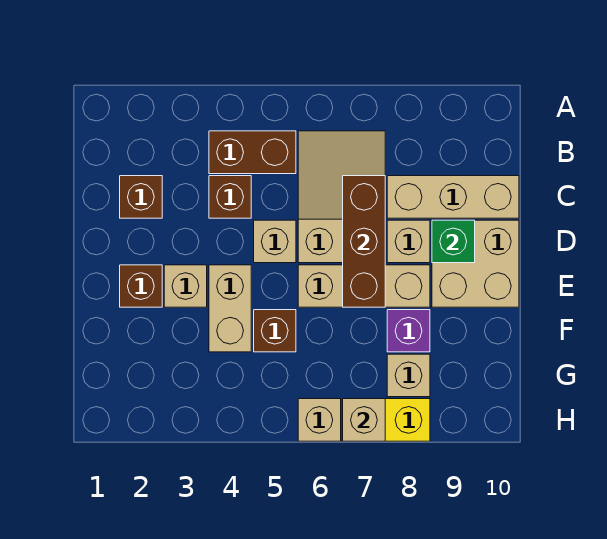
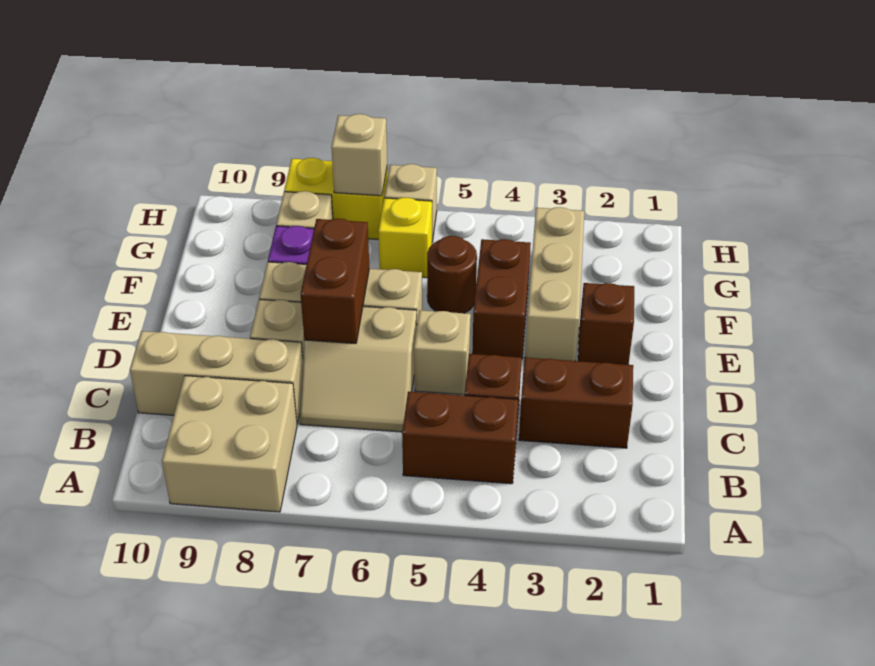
tan 2x3 slope [298,131,385,263] -> tan 2x2 slope [299,306,417,432]
brown 1x1 brick [120,176,162,218] -> brown 1x2 brick [519,358,633,448]
brown 1x3 brick [343,176,385,307] -> brown 1x2 brick [301,219,369,343]
tan 2x2 brick [432,220,519,307] -> tan 2x2 brick moved to [162,376,297,512]
green 1x1 brick [432,220,475,263] -> none
tan 1x1 brick [164,265,207,307] -> tan 1x3 brick [525,207,584,361]
tan 1x2 brick [209,265,251,352] -> brown 1x2 brick [472,239,531,358]
brown 1x1 brick [254,310,296,352] -> brown 1x1 round brick [427,236,477,313]
none -> yellow 1x1 brick [378,198,432,278]

